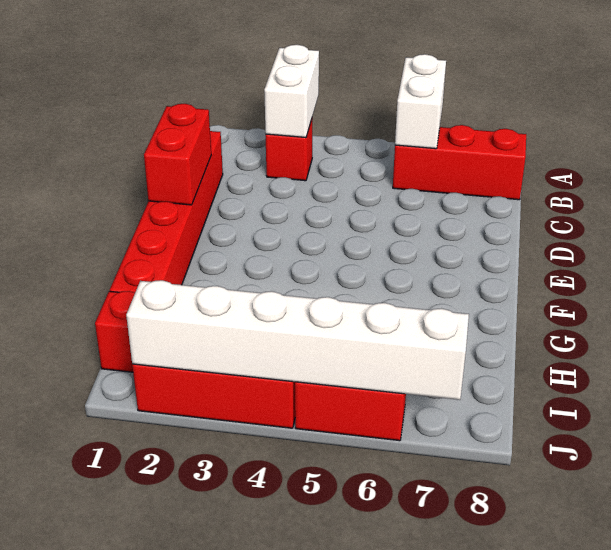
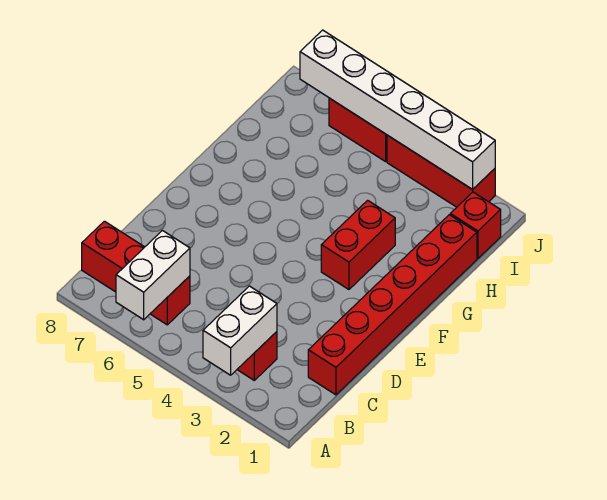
red 1x2 brick [144,104,211,205] -> red 1x2 brick moved to [321,200,395,289]

